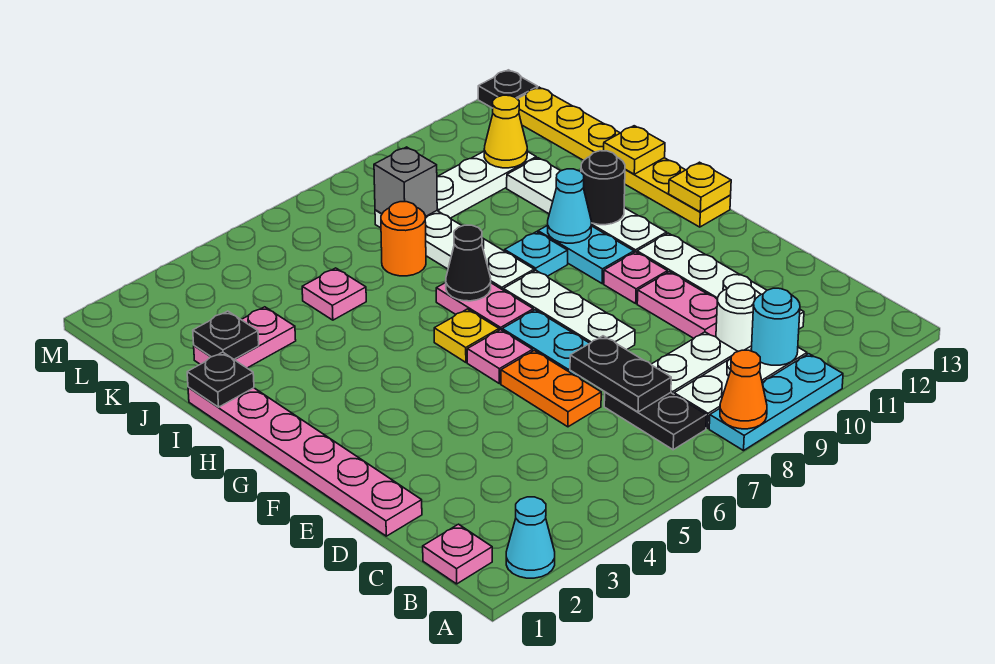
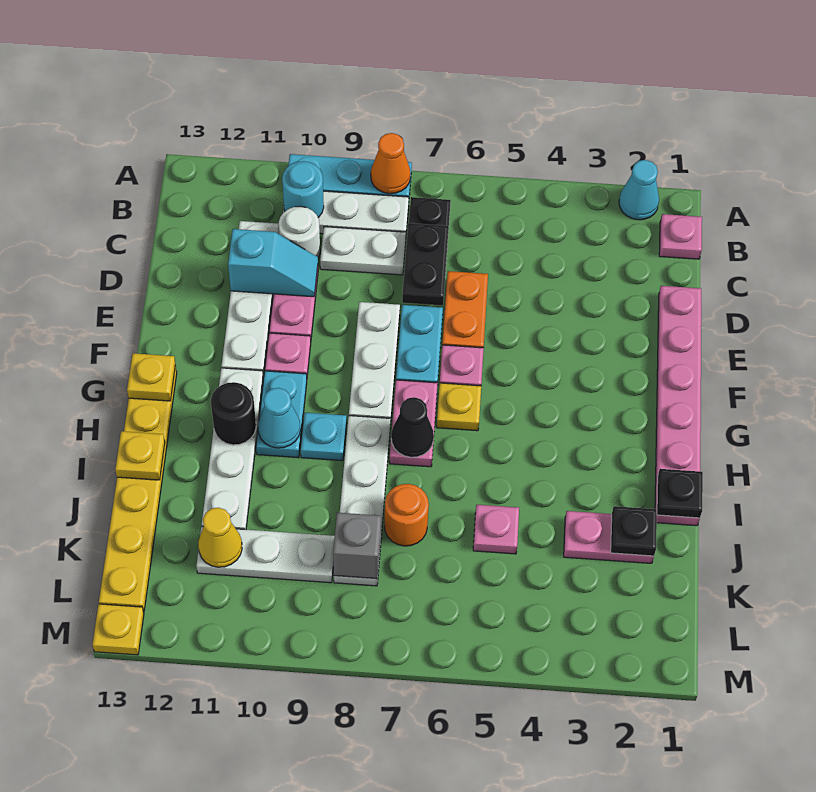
none -> cyan 1x2 slope [228,229,318,297]
black 1x1 plate [478,70,538,108] -> yellow 1x1 plate [92,604,144,655]

